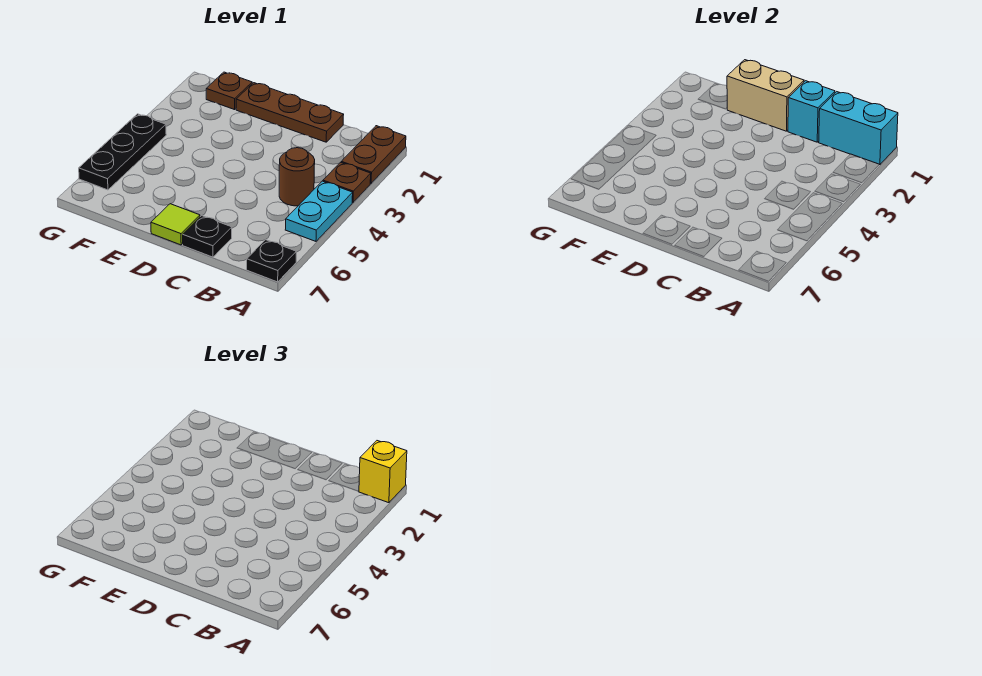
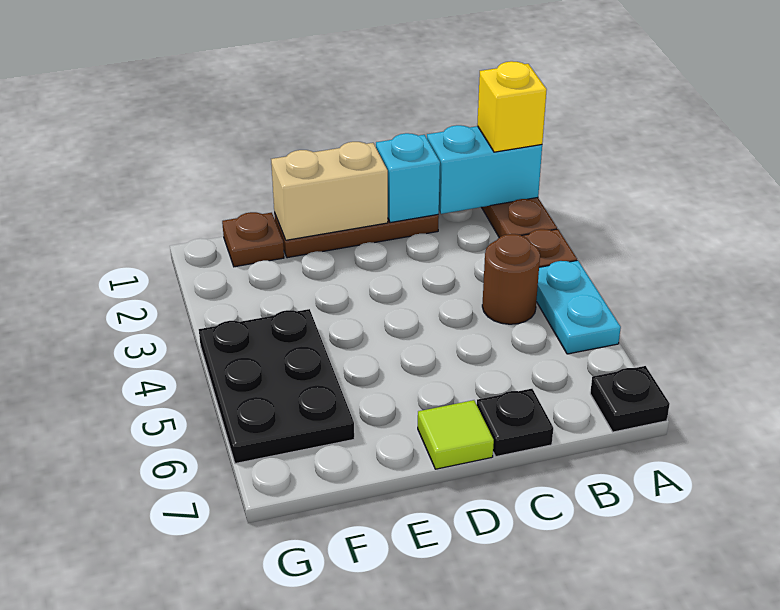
black 1x3 plate [79,114,166,190] -> black 2x3 plate [199,309,354,464]

